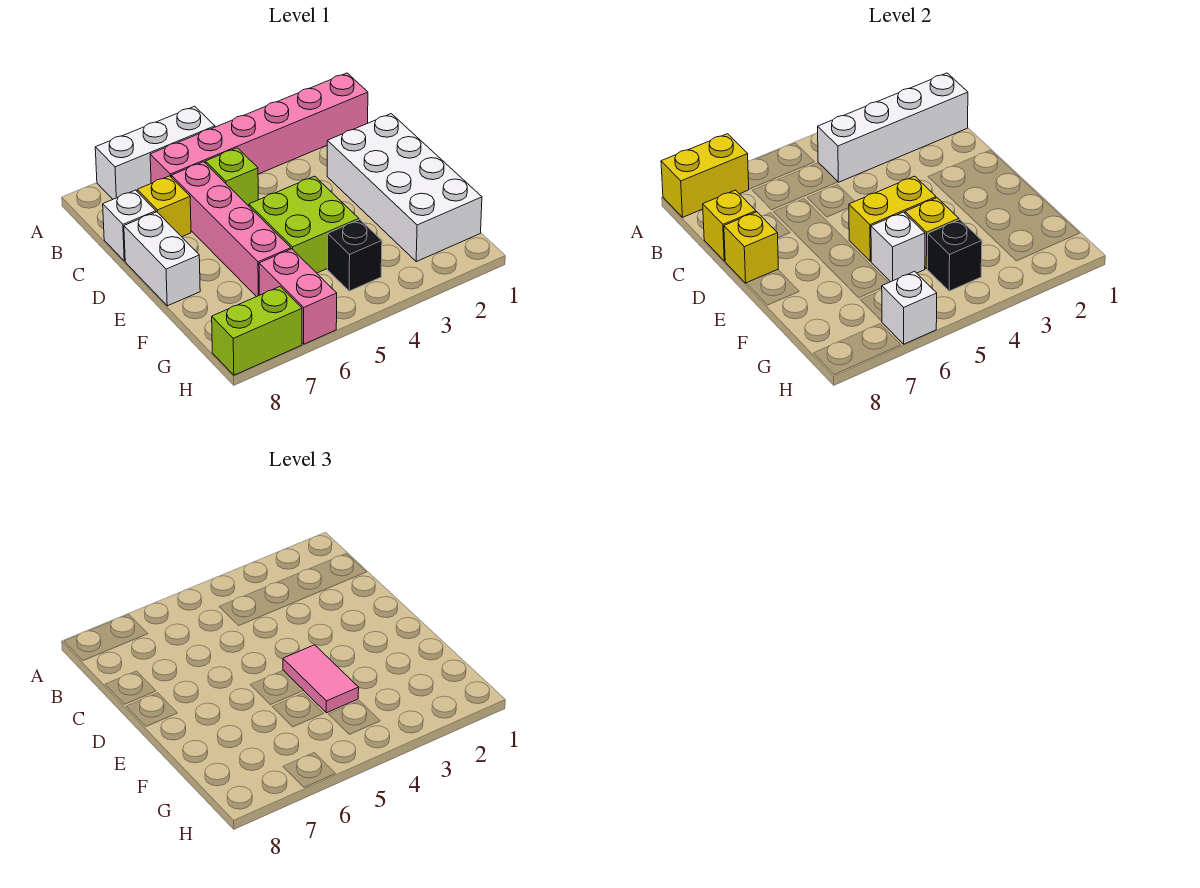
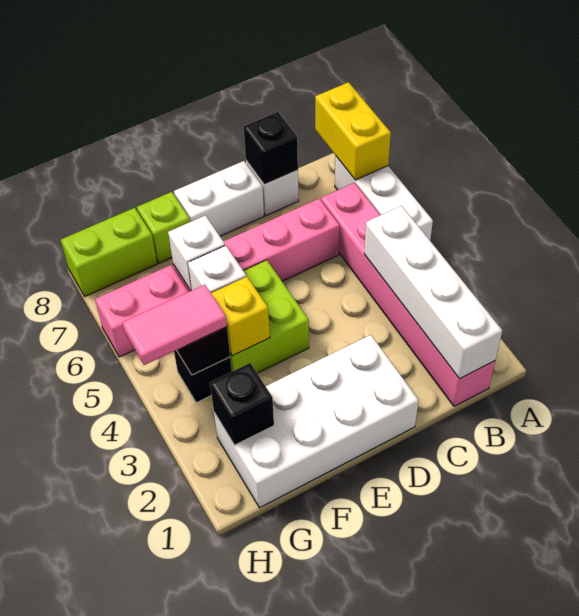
lime 1x1 brick [205,148,258,206] -> lime 1x1 brick moved to [137,192,190,263]
yellow 1x1 brick [137,176,191,237] -> none
yellow 1x1 brick [703,190,756,261] -> black 1x1 brick [244,112,298,185]
yellow 1x1 brick [724,212,778,283] -> none
yellow 1x2 brick [849,176,936,261] -> none
pink 1x2 tile [283,645,359,713] -> pink 1x2 tile moved to [122,285,227,365]
none -> black 1x1 brick [210,363,274,445]
white 1x1 brick [882,271,937,344] -> white 1x1 brick moved to [168,215,225,291]
lime 1x2 brick [212,287,302,375] -> lime 1x2 brick turned to [61,208,157,296]

